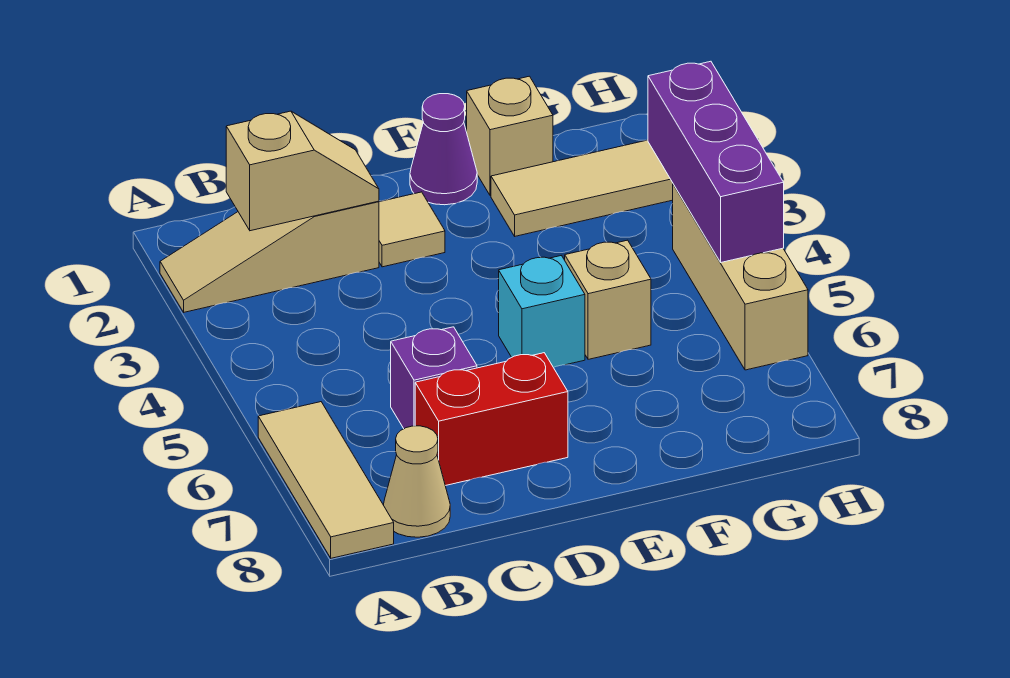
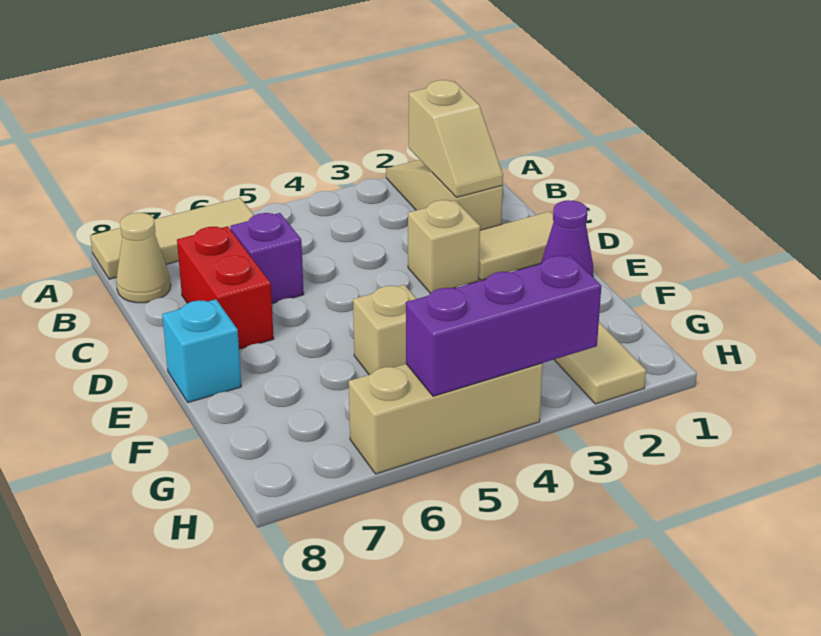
tan 1x1 tile [379,192,445,267] -> tan 1x2 tile [479,211,554,281]
cyan 1x1 brick [499,256,585,367] -> cyan 1x1 brick moved to [162,299,241,402]
tan 1x1 brick [467,76,553,195] -> tan 1x1 brick moved to [408,200,480,293]

